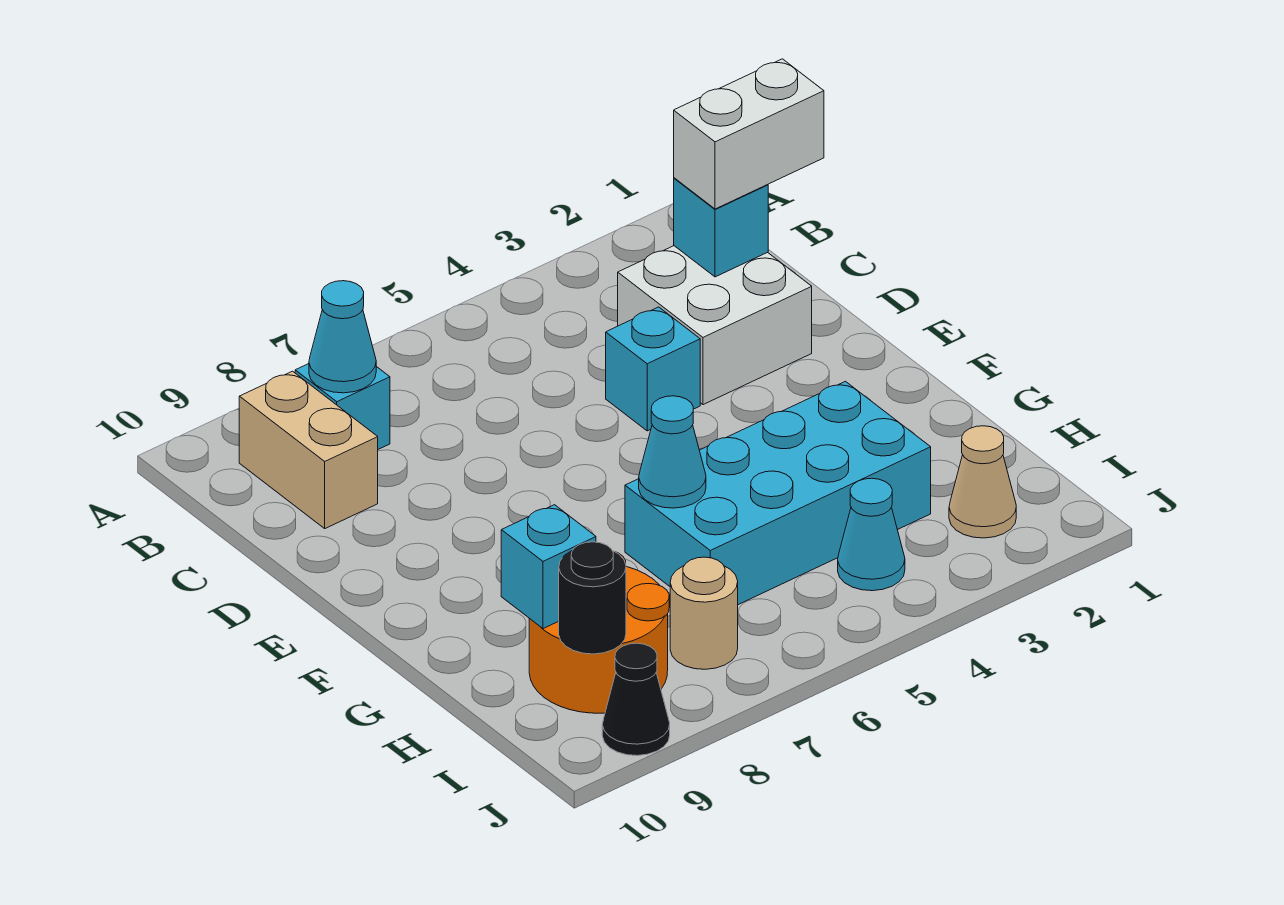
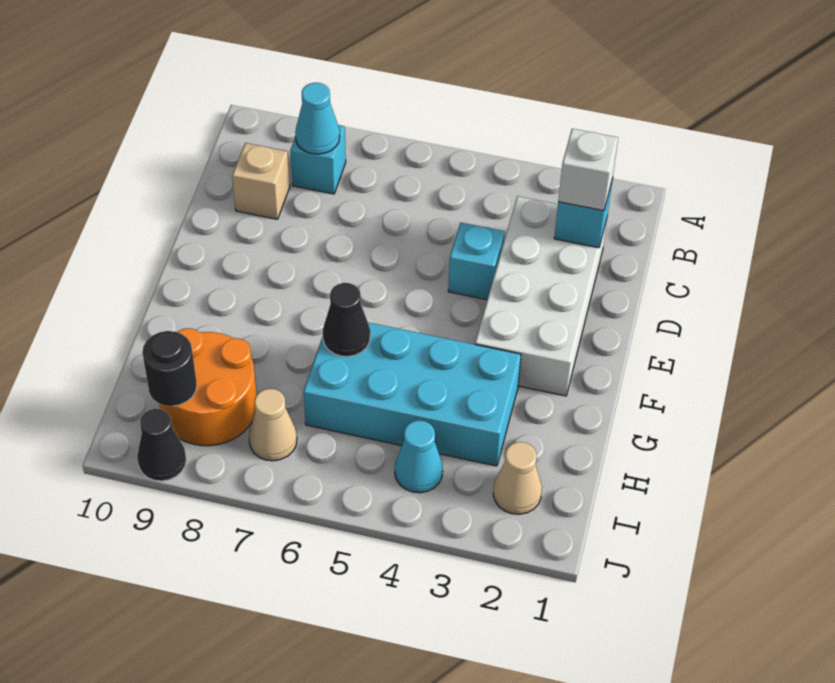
tan 1x2 brick [239,371,378,528] -> tan 1x1 brick [232,143,290,219]
white 1x2 brick [674,59,824,209] -> white 1x1 brick [558,129,618,211]
white 2x2 brick [618,246,812,405] -> white 2x4 brick [475,196,607,396]
cyan 1x1 cone [639,396,706,508] -> black 1x1 cone [323,283,370,357]
cyan 1x1 brick [501,505,596,629] -> none
tan 1x1 round brick [670,557,738,669] -> tan 1x1 cone [249,389,297,461]

